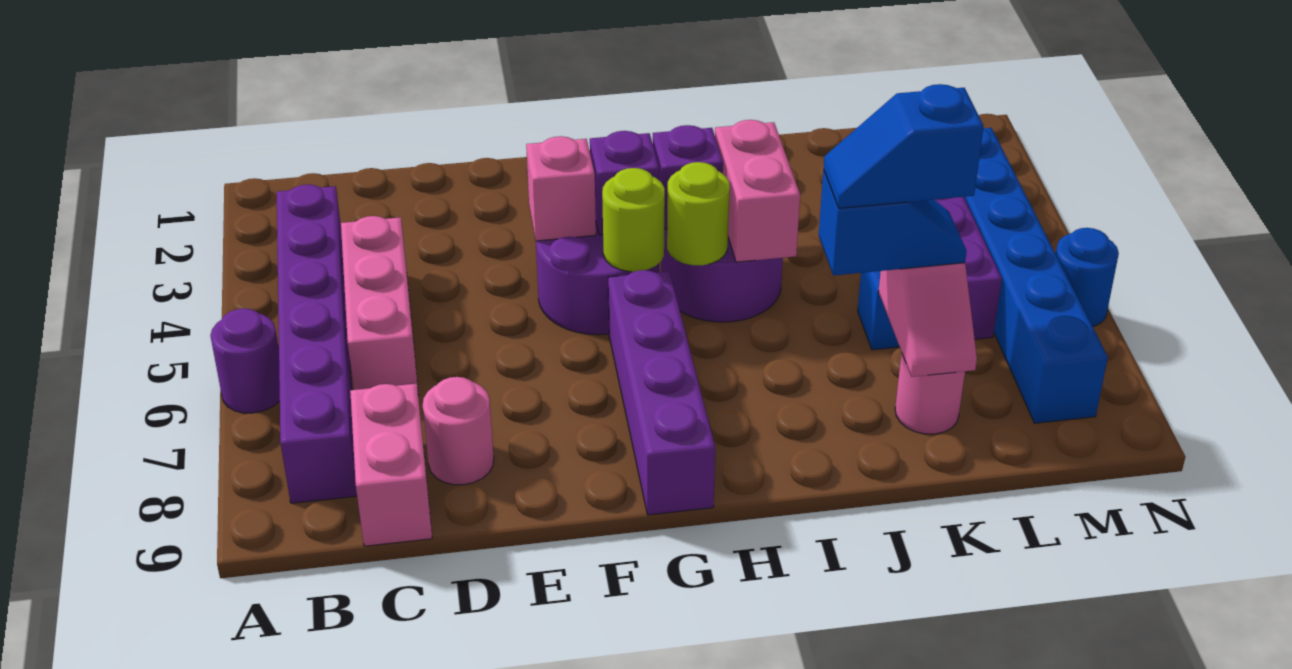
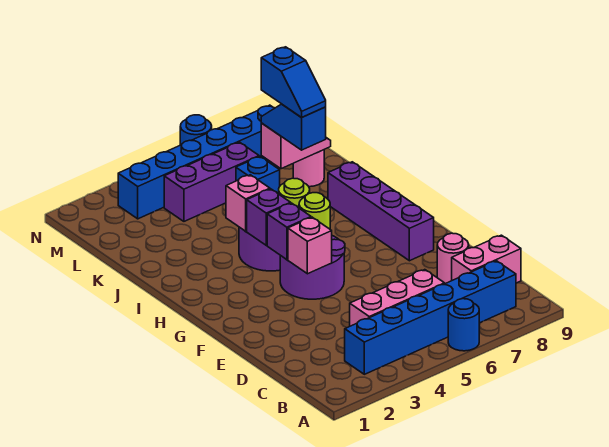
purple 1x1 round brick [210,309,280,413] -> blue 1x1 round brick [448,299,479,351]
purple 1x6 brick [277,185,357,503] -> blue 1x6 brick [345,261,516,374]
purple 1x4 brick [608,270,715,515] -> purple 1x4 brick turned to [328,162,434,261]
pink 1x2 brick [715,120,800,262] -> pink 1x1 brick [226,175,270,231]

